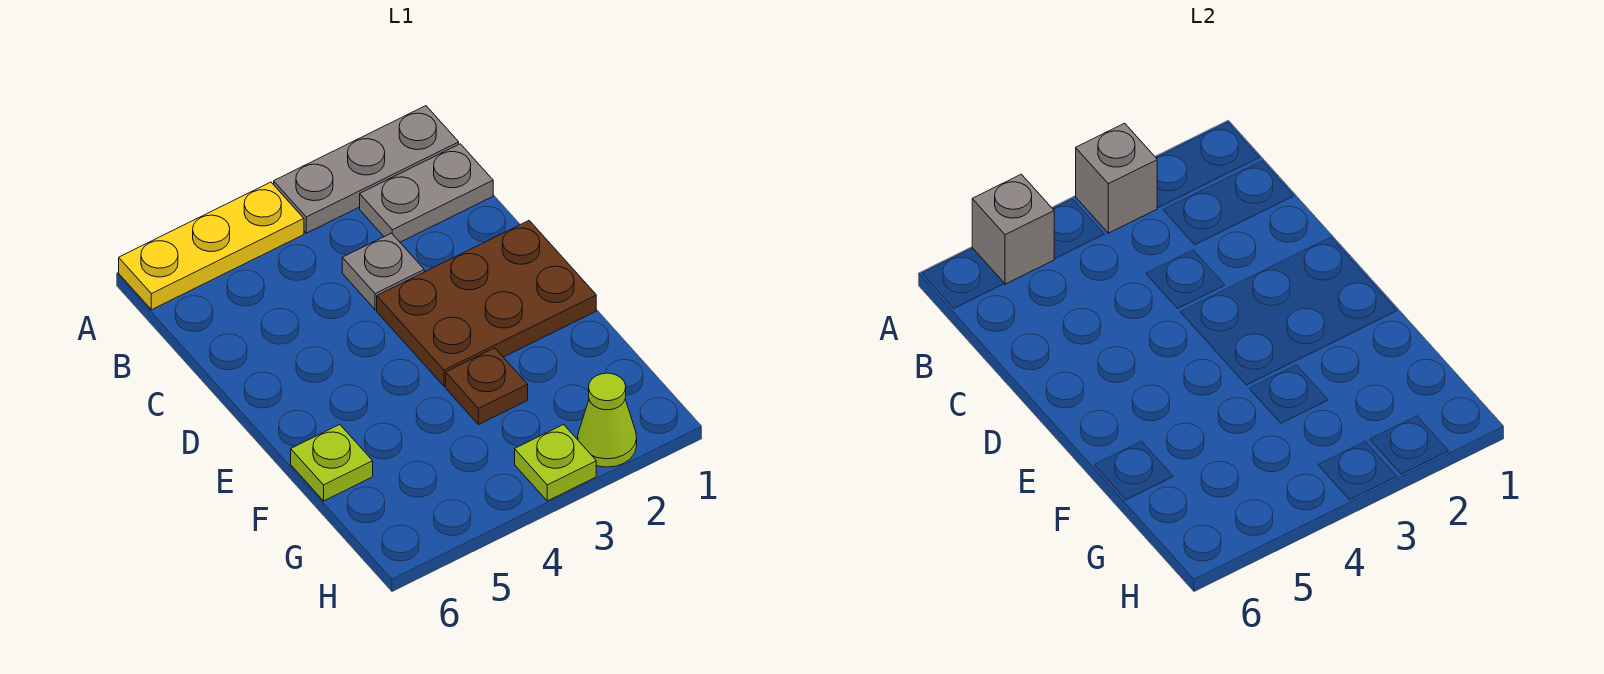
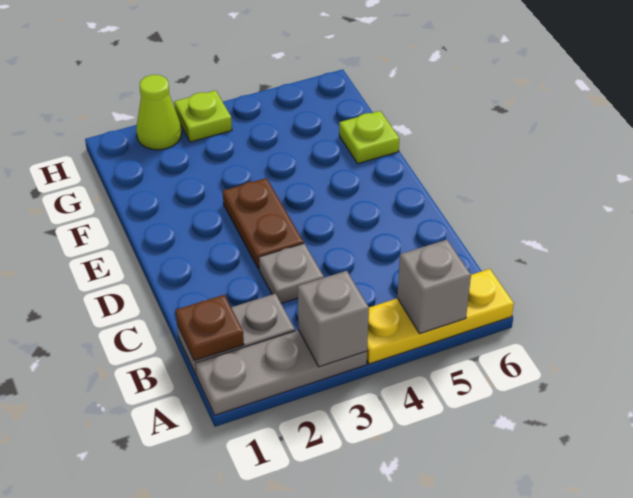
brown 2x3 plate [377,221,596,386] -> brown 1x2 plate [223,178,304,269]
brown 1x1 plate [446,348,528,425] -> brown 1x1 plate moved to [176,295,244,361]

